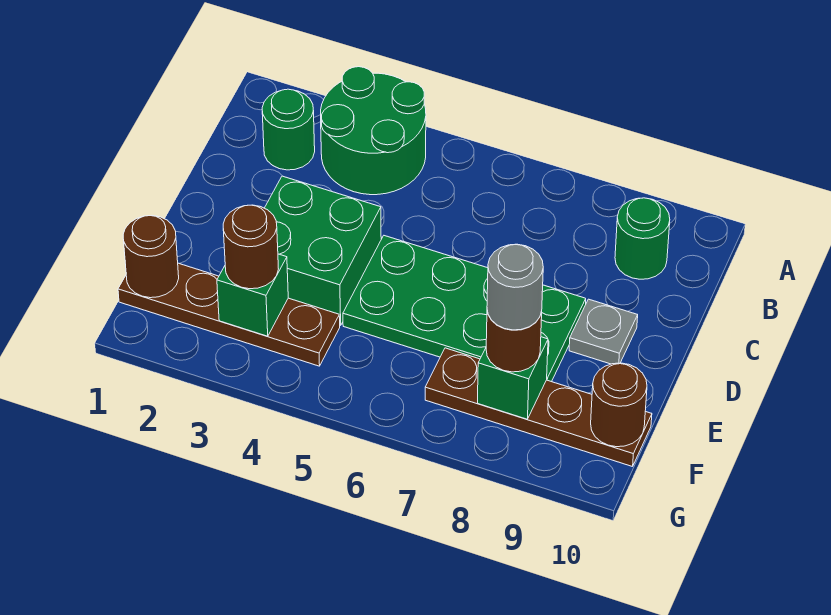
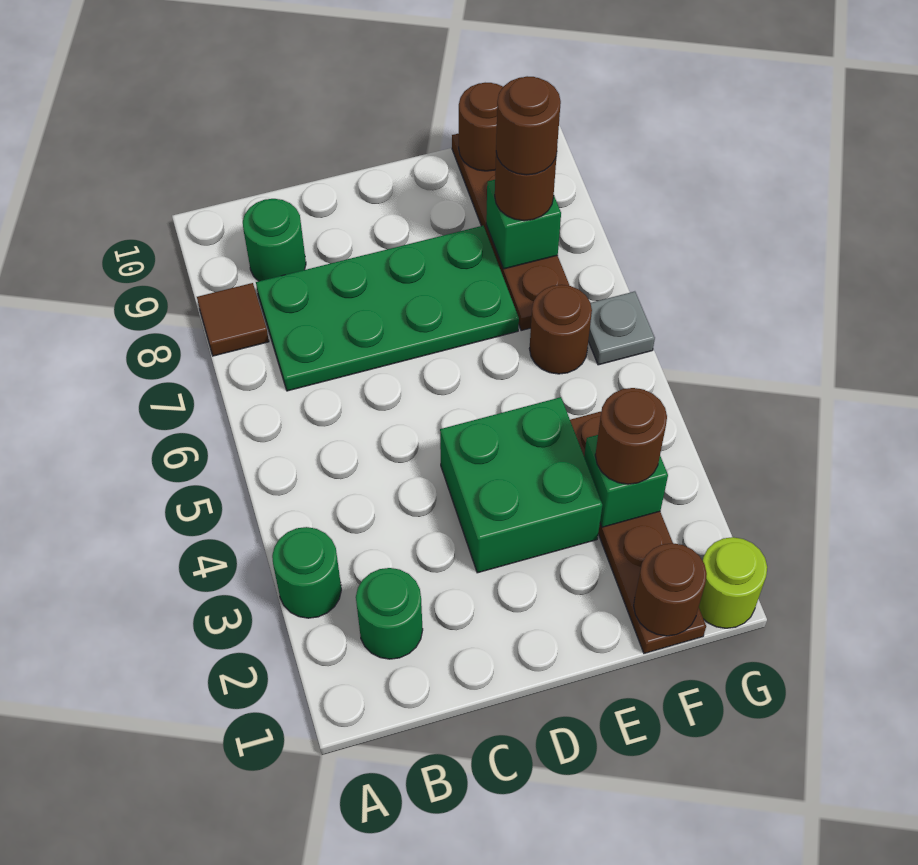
green 2x2 round brick [321,67,426,195] -> green 1x1 round brick [272,527,341,618]
none -> brown 1x1 tile [197,283,269,356]
green 2x4 plate [343,236,586,382] -> green 2x4 plate turned to [256,226,519,391]
grey 1x1 plate [569,299,638,364] -> grey 1x1 plate moved to [588,291,655,365]
none -> brown 1x1 round brick [529,285,592,374]
grey 1x1 round brick [487,244,543,330] -> brown 1x1 round brick [496,76,561,175]
none -> lime 1x1 round brick [699,537,767,628]

